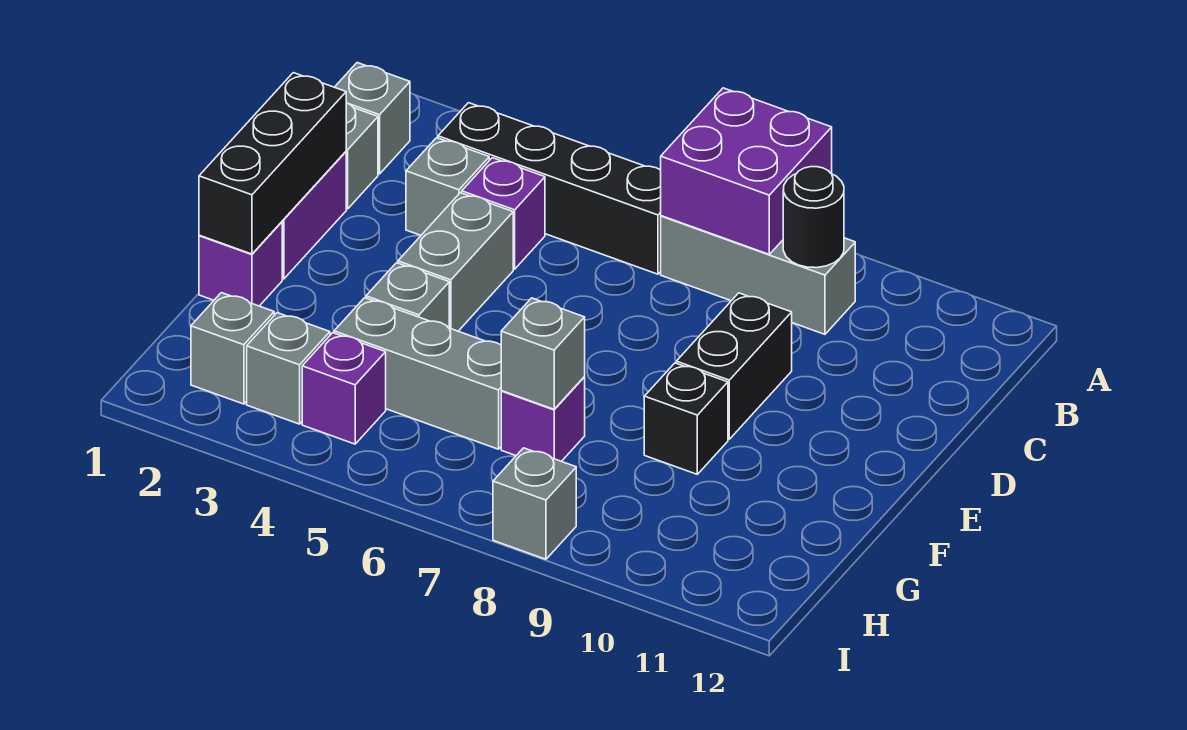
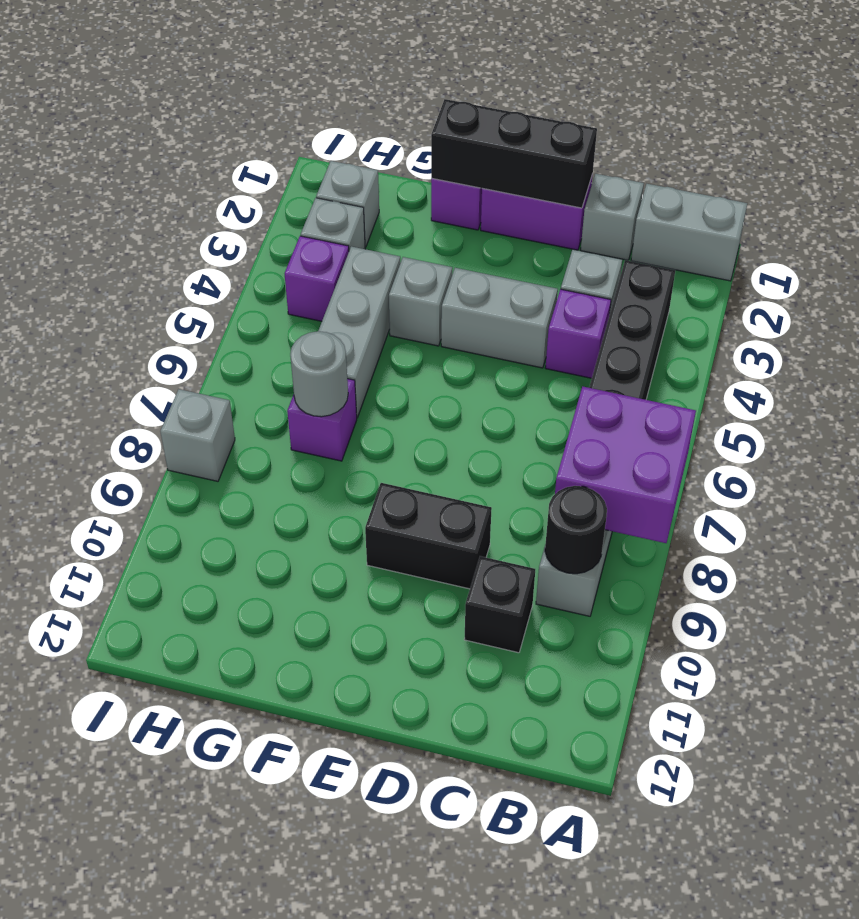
grey 1x1 brick [335,63,410,174] -> grey 1x2 brick [631,184,747,281]
black 1x1 brick [644,363,728,474] -> black 1x1 brick moved to [464,556,535,653]
grey 1x1 brick [501,298,585,409] -> grey 1x1 round brick [290,331,348,417]

